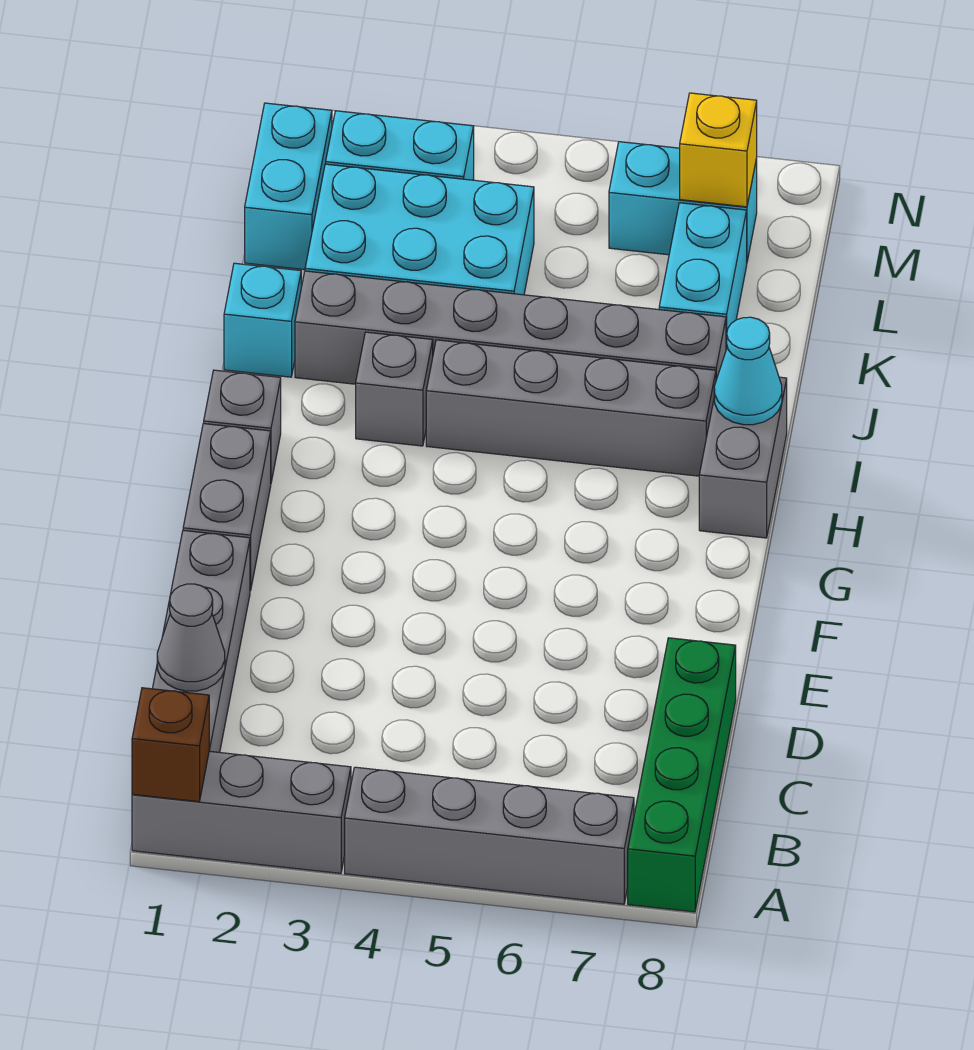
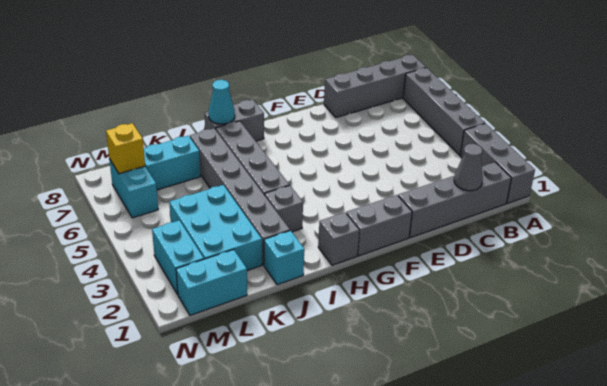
brown 1x1 brick [132,688,209,802] -> none
green 1x4 brick [628,638,736,912] -> grey 1x4 brick [324,55,426,117]

